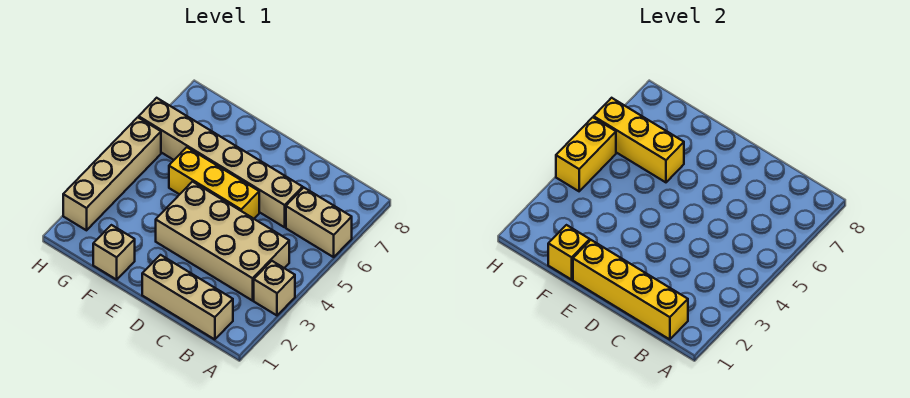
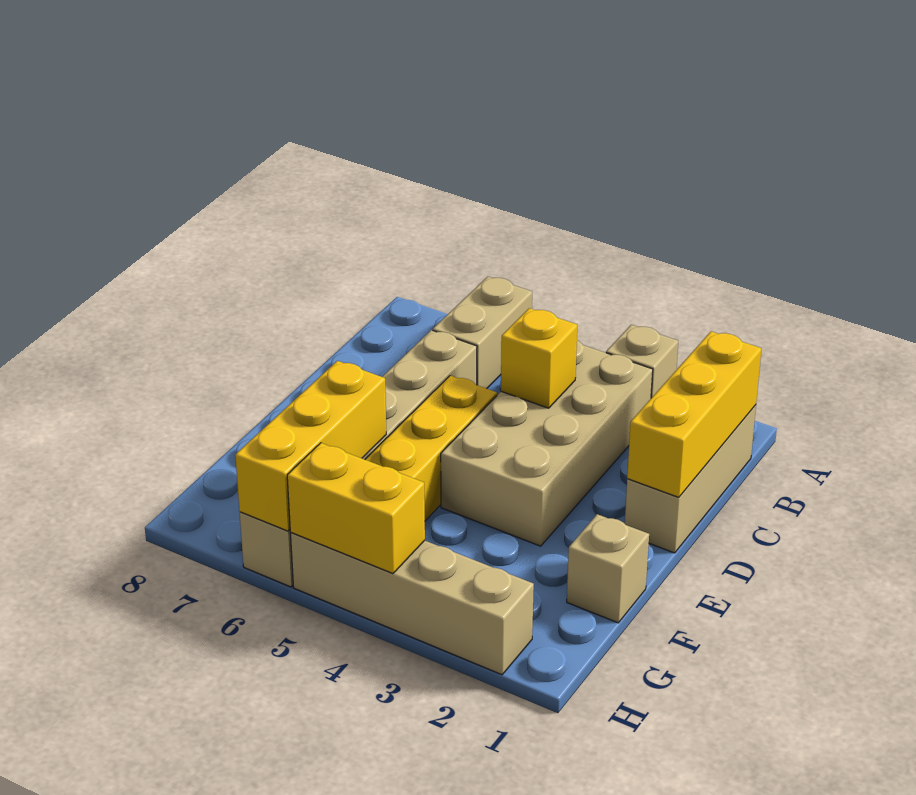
yellow 1x4 brick [573,240,688,339] -> yellow 1x3 brick [627,331,762,497]
yellow 1x1 brick [548,225,590,280] -> yellow 1x1 brick moved to [501,308,577,408]

